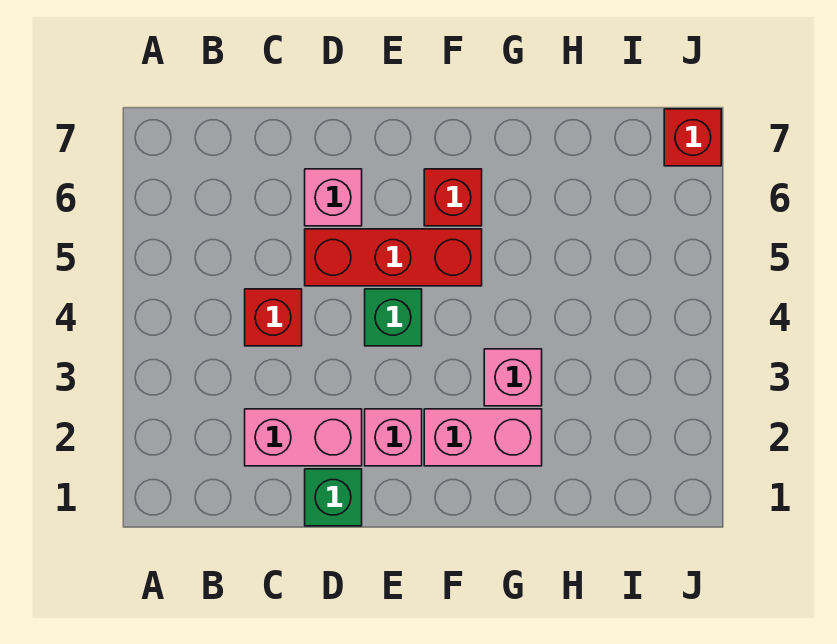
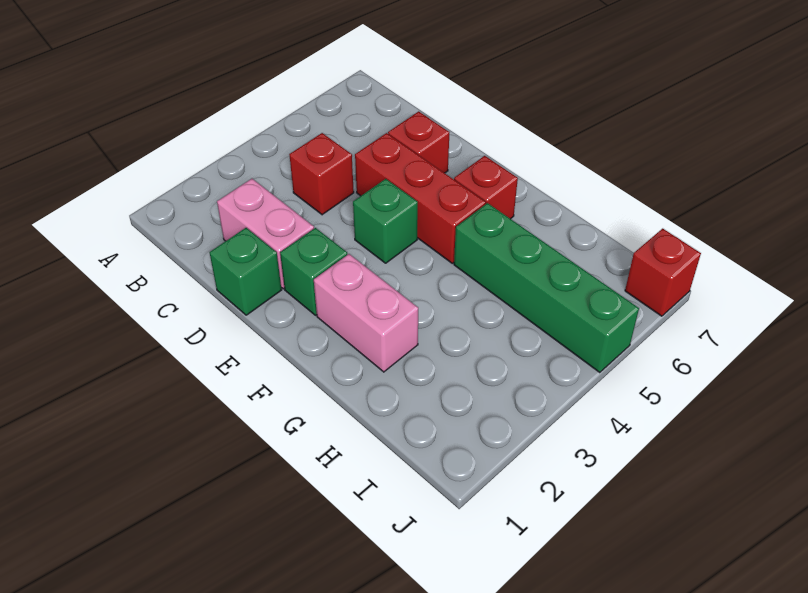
pink 1x1 brick [305,169,362,226] -> red 1x1 brick [388,111,449,173]
pink 1x1 brick [365,409,422,466] -> green 1x1 brick [280,228,347,315]
pink 1x1 brick [484,349,542,406] -> none
none -> green 1x4 brick [454,203,639,373]

